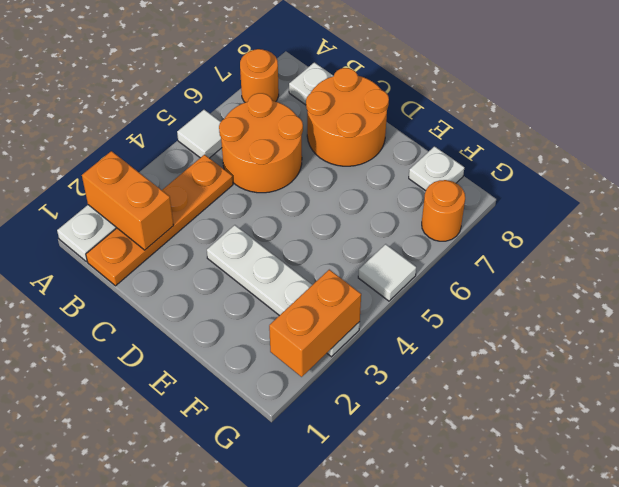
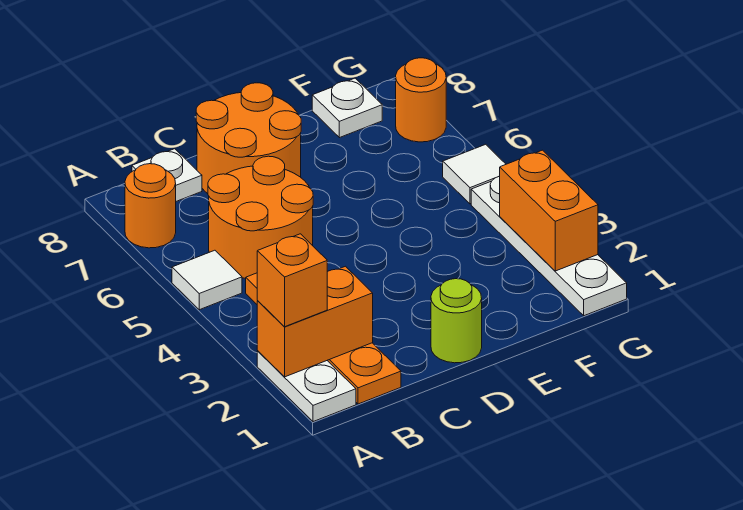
none -> orange 1x1 brick [257,234,327,327]
none -> lime 1x1 round brick [431,279,482,363]
white 1x4 plate [207,225,360,357] -> white 1x4 plate turned to [471,176,627,316]

